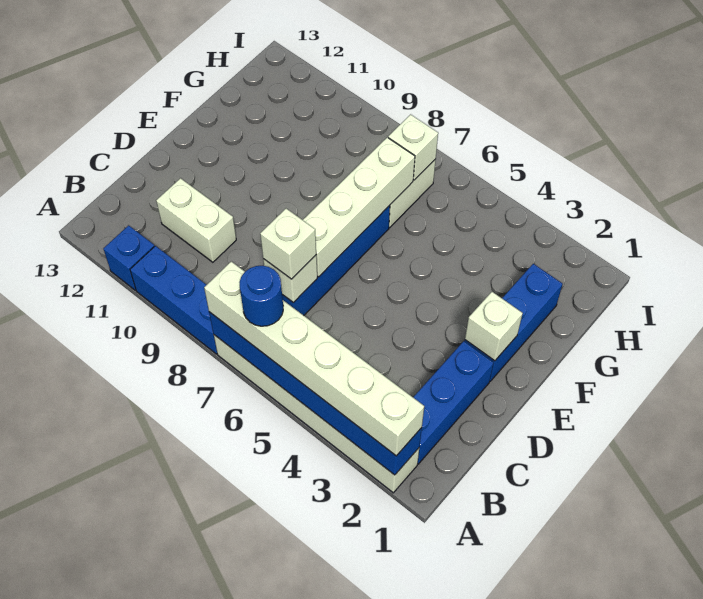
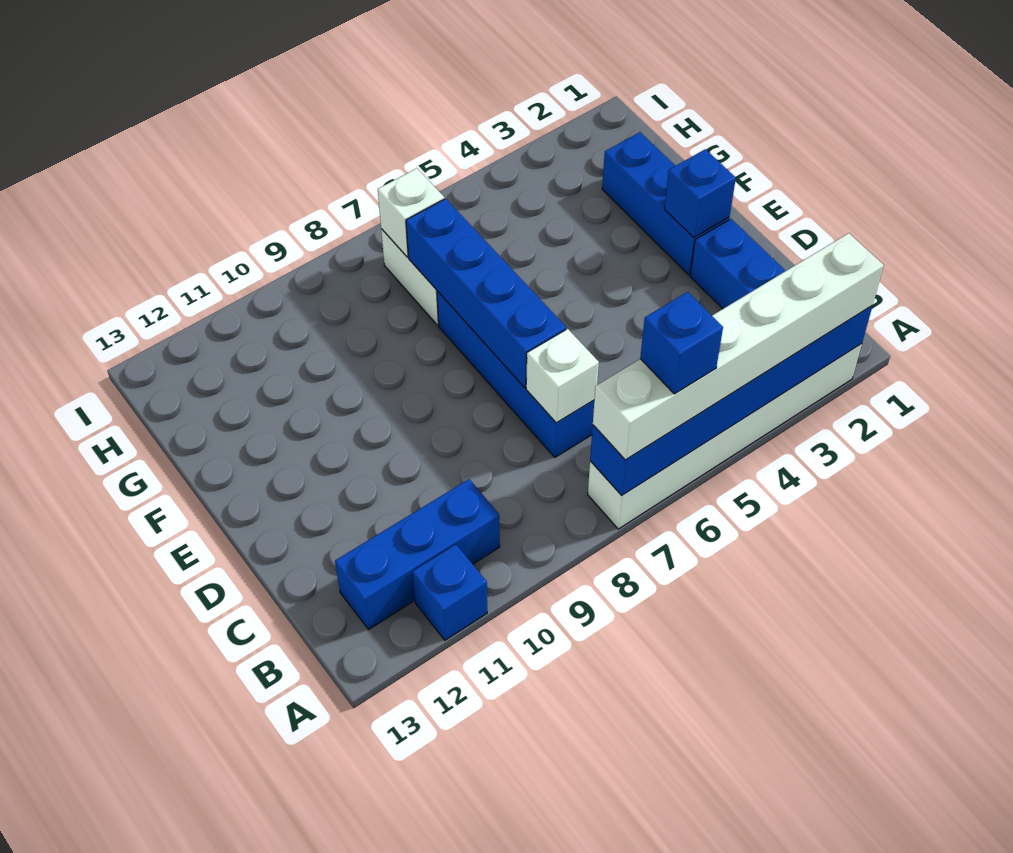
blue 1x1 round brick [240,266,283,326] -> blue 1x1 brick [640,292,723,394]
blue 1x3 brick [130,246,217,354] -> blue 1x3 brick moved to [335,479,500,629]
white 1x1 brick [260,209,316,279] -> none
white 1x2 brick [156,178,236,262] -> none
white 1x4 brick [303,137,415,277] -> blue 1x4 brick [406,199,566,388]
white 1x1 brick [465,292,523,361] -> blue 1x1 brick [664,149,736,238]

